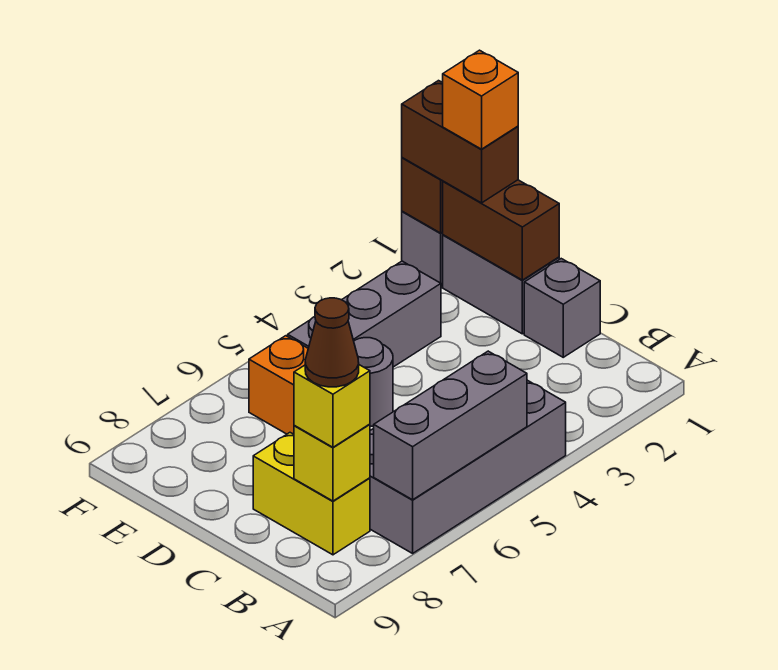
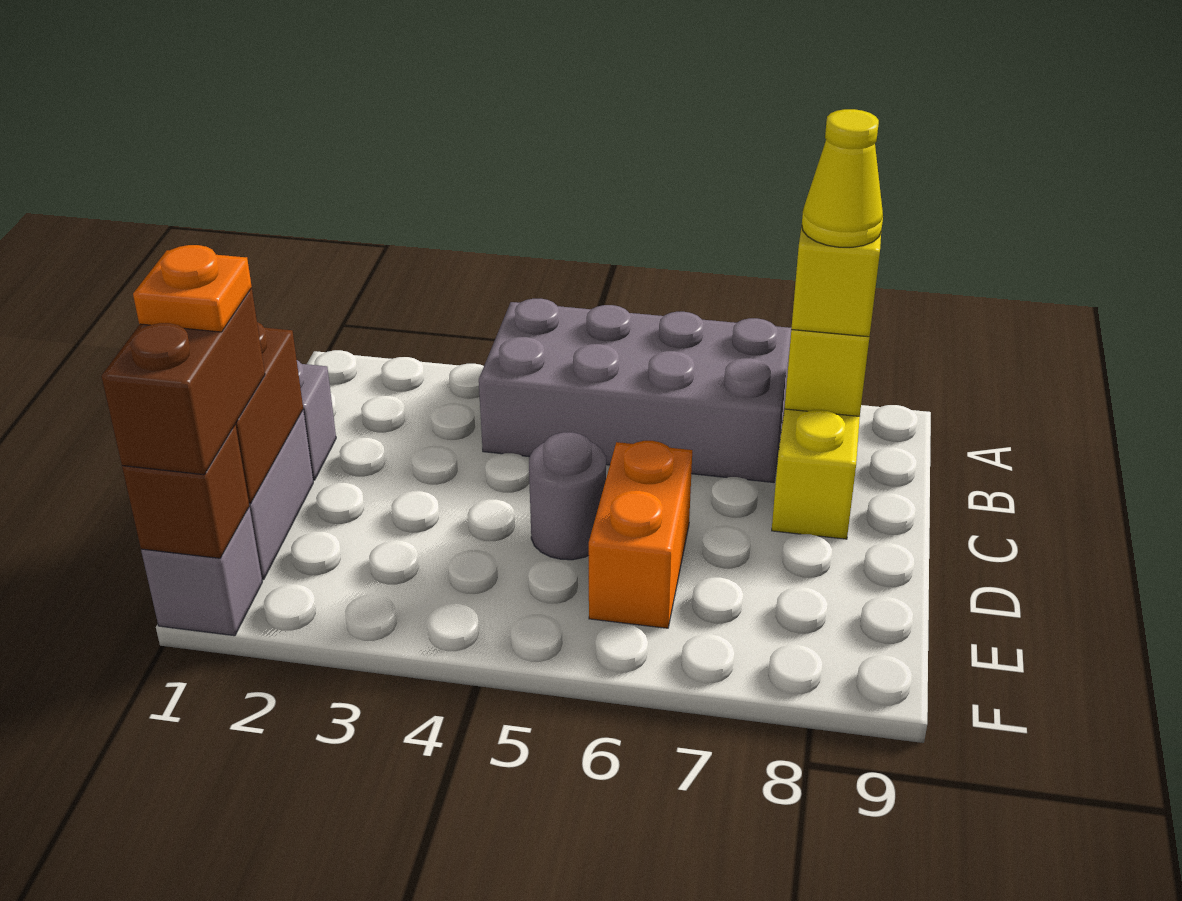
grey 1x3 brick [374,351,527,500] -> none
brown 1x1 cone [305,298,359,387] -> yellow 1x1 cone [802,109,883,247]
orange 1x1 brick [443,50,518,149] -> orange 1x1 plate [133,245,252,332]
grey 1x3 brick [288,261,441,367] -> none

